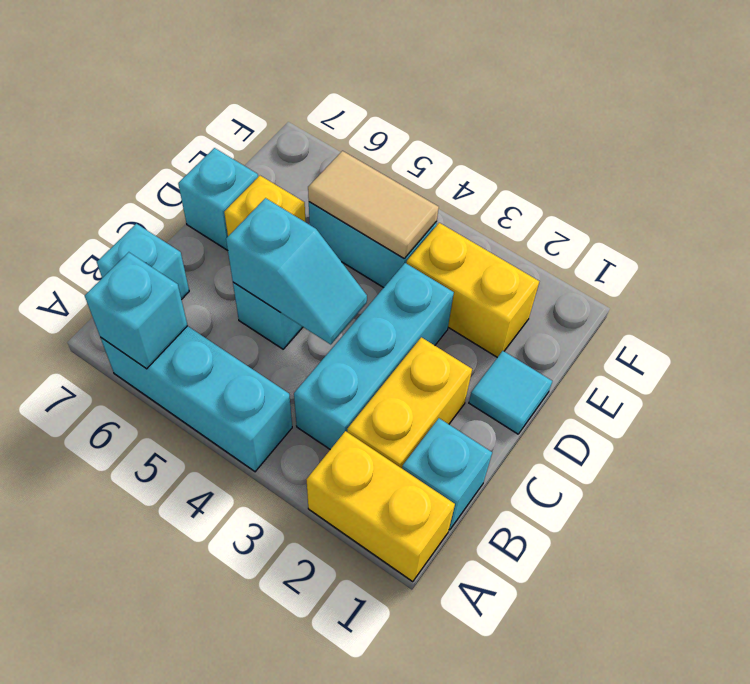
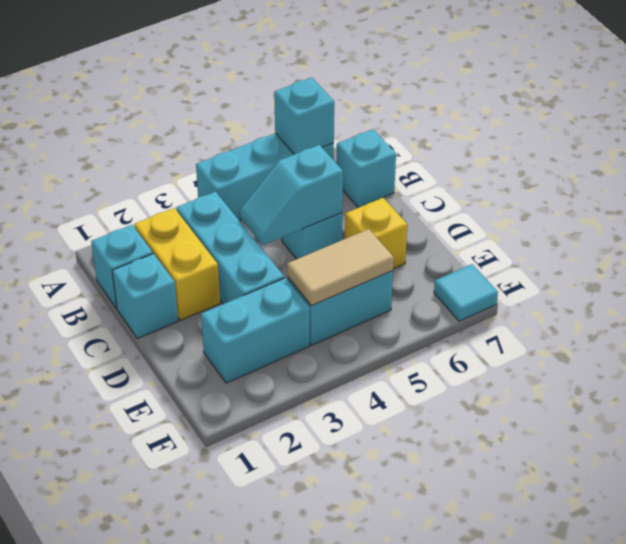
yellow 1x2 brick [307,431,455,582] -> none
cyan 1x1 tile [469,351,552,434] -> cyan 1x1 tile moved to [434,264,498,321]
cyan 1x1 brick [178,148,258,250] -> cyan 1x1 brick moved to [112,254,178,338]
yellow 1x2 brick [406,223,539,357] -> cyan 1x2 brick [201,278,309,383]

